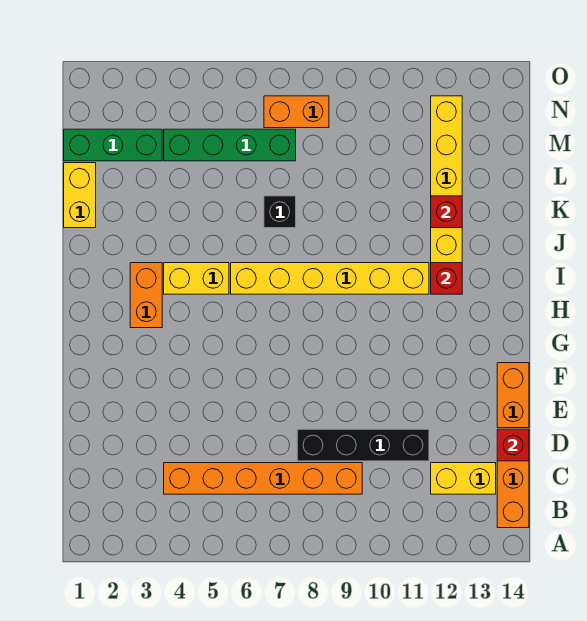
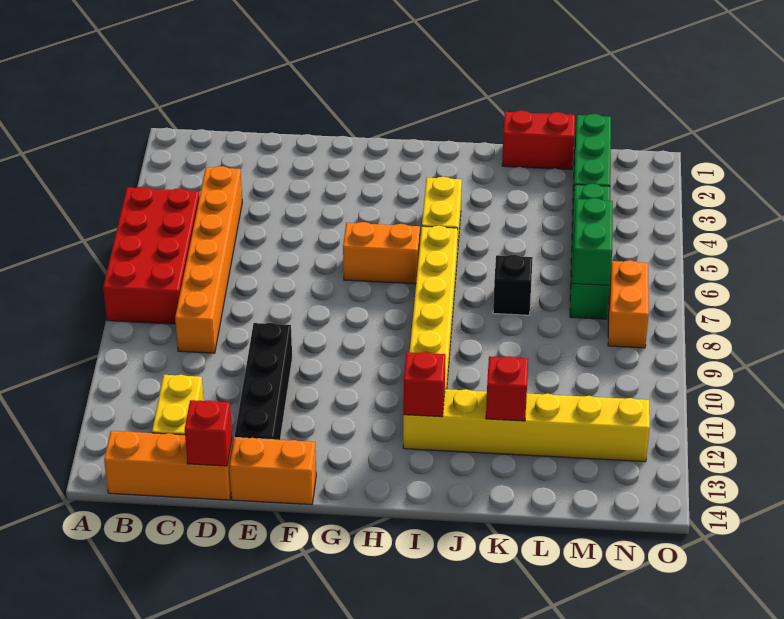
none -> red 2x4 brick [103,187,199,324]
black 1x4 brick [297,429,429,461] -> black 1x4 brick moved to [235,323,292,440]
orange 1x2 brick [130,263,162,328] -> orange 1x2 brick moved to [343,222,420,284]
yellow 1x2 brick [64,163,96,228] -> red 1x2 brick [502,110,575,170]
none -> green 1x2 brick [572,198,613,285]

